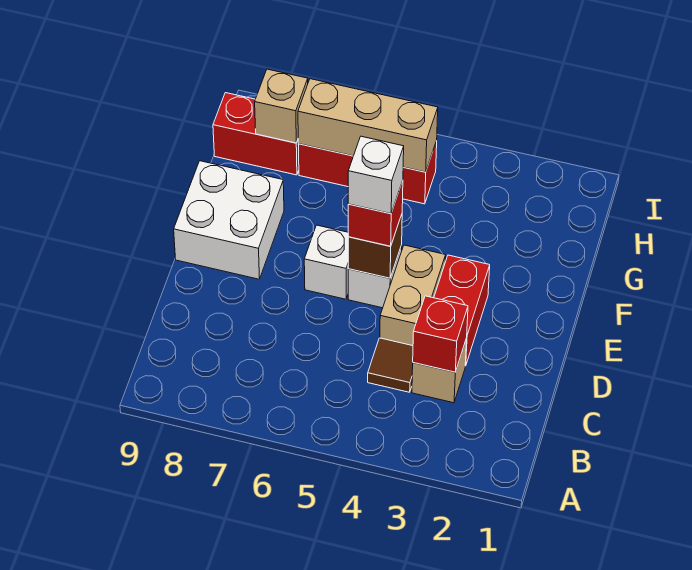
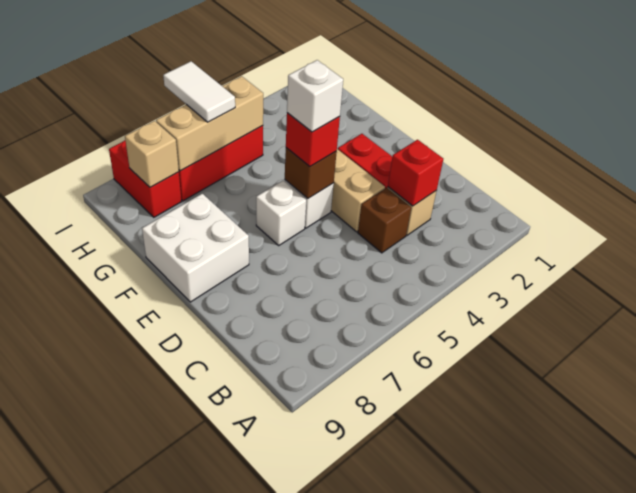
brown 1x1 tile [368,338,413,392] -> brown 1x1 brick [358,188,411,253]
none -> white 1x2 tile [163,61,235,122]
red 1x2 brick [213,93,299,175] -> red 1x2 brick turned to [109,140,181,217]

